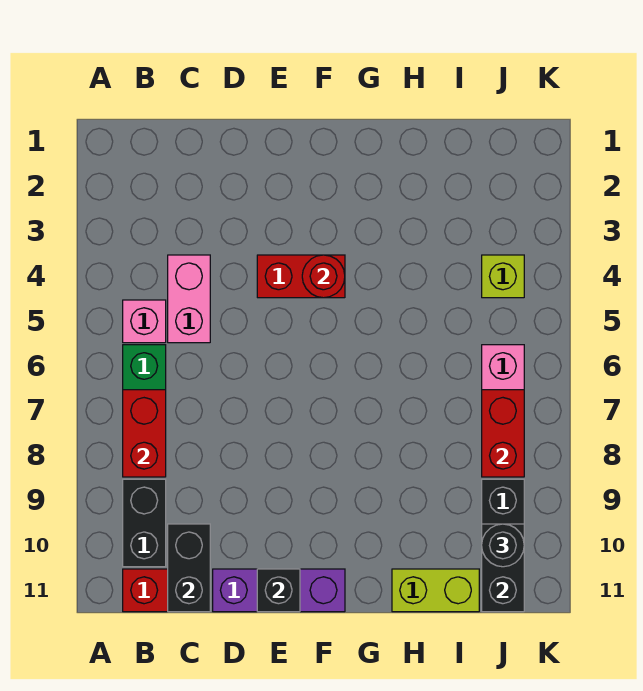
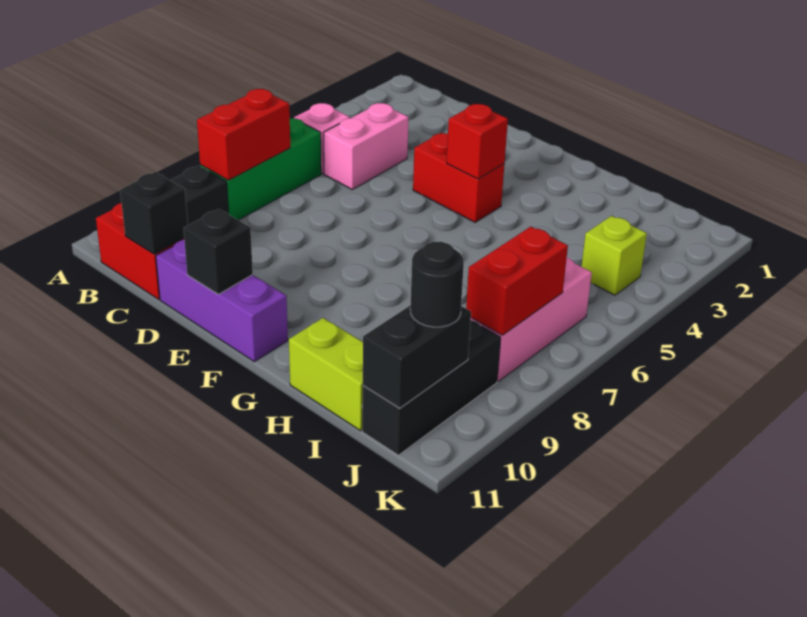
black 1x2 brick [168,524,210,612] -> black 1x1 brick [120,172,188,254]
red 1x1 round brick [302,255,345,298] -> red 1x1 brick [447,104,508,179]

